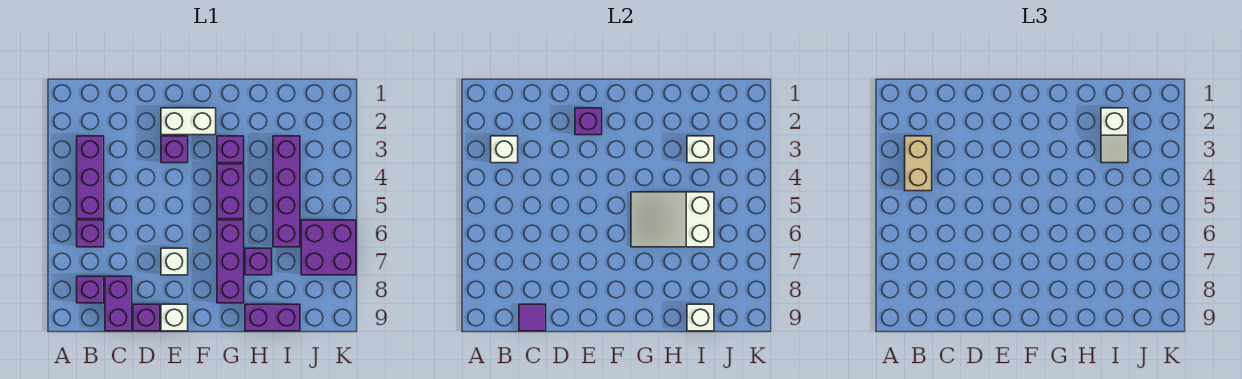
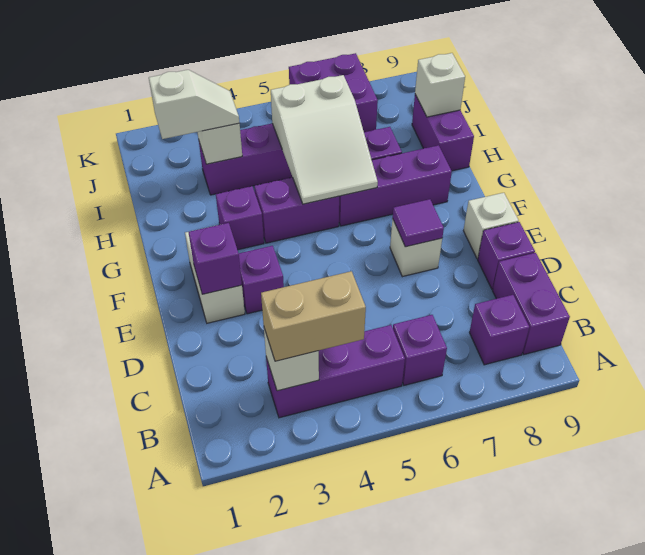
purple 1x2 brick [105,276,132,331] -> purple 1x2 brick turned to [493,253,570,354]
purple 1x1 tile [519,304,546,331] -> purple 1x1 tile moved to [393,199,444,247]

